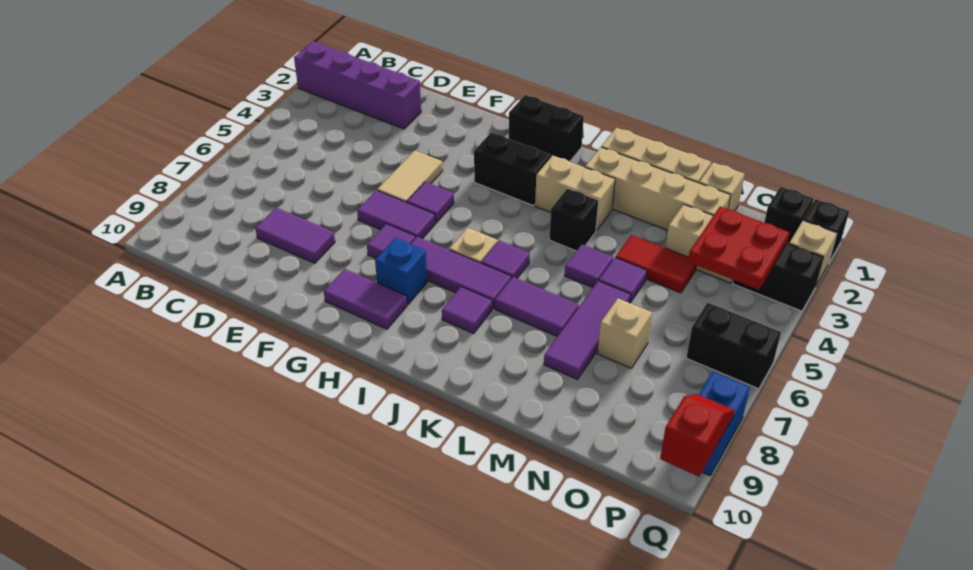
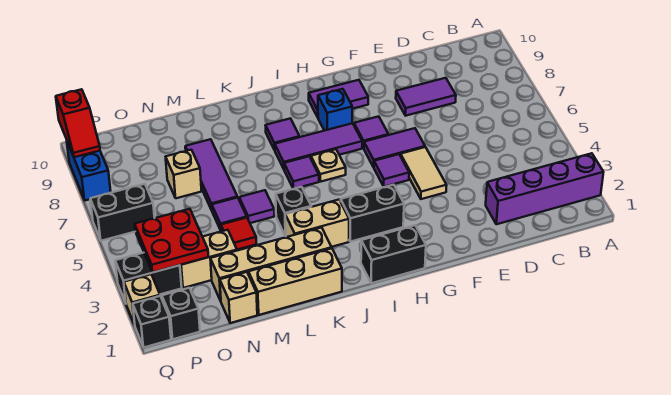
purple 1x2 tile [495,277,579,337] -> none
red 1x2 tile [616,235,696,293] -> red 1x1 tile [221,218,256,250]

